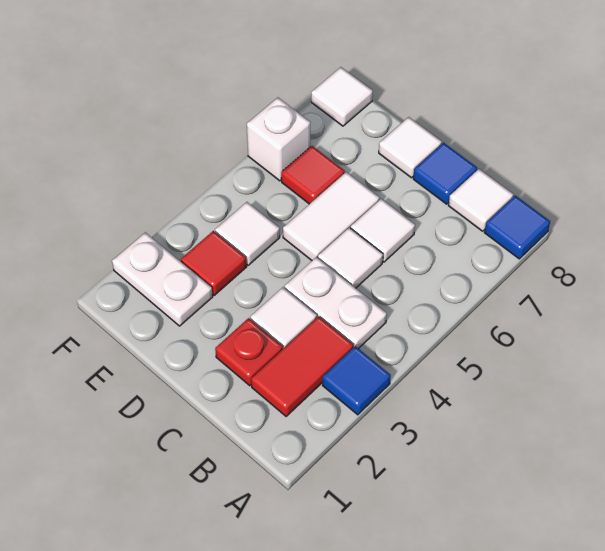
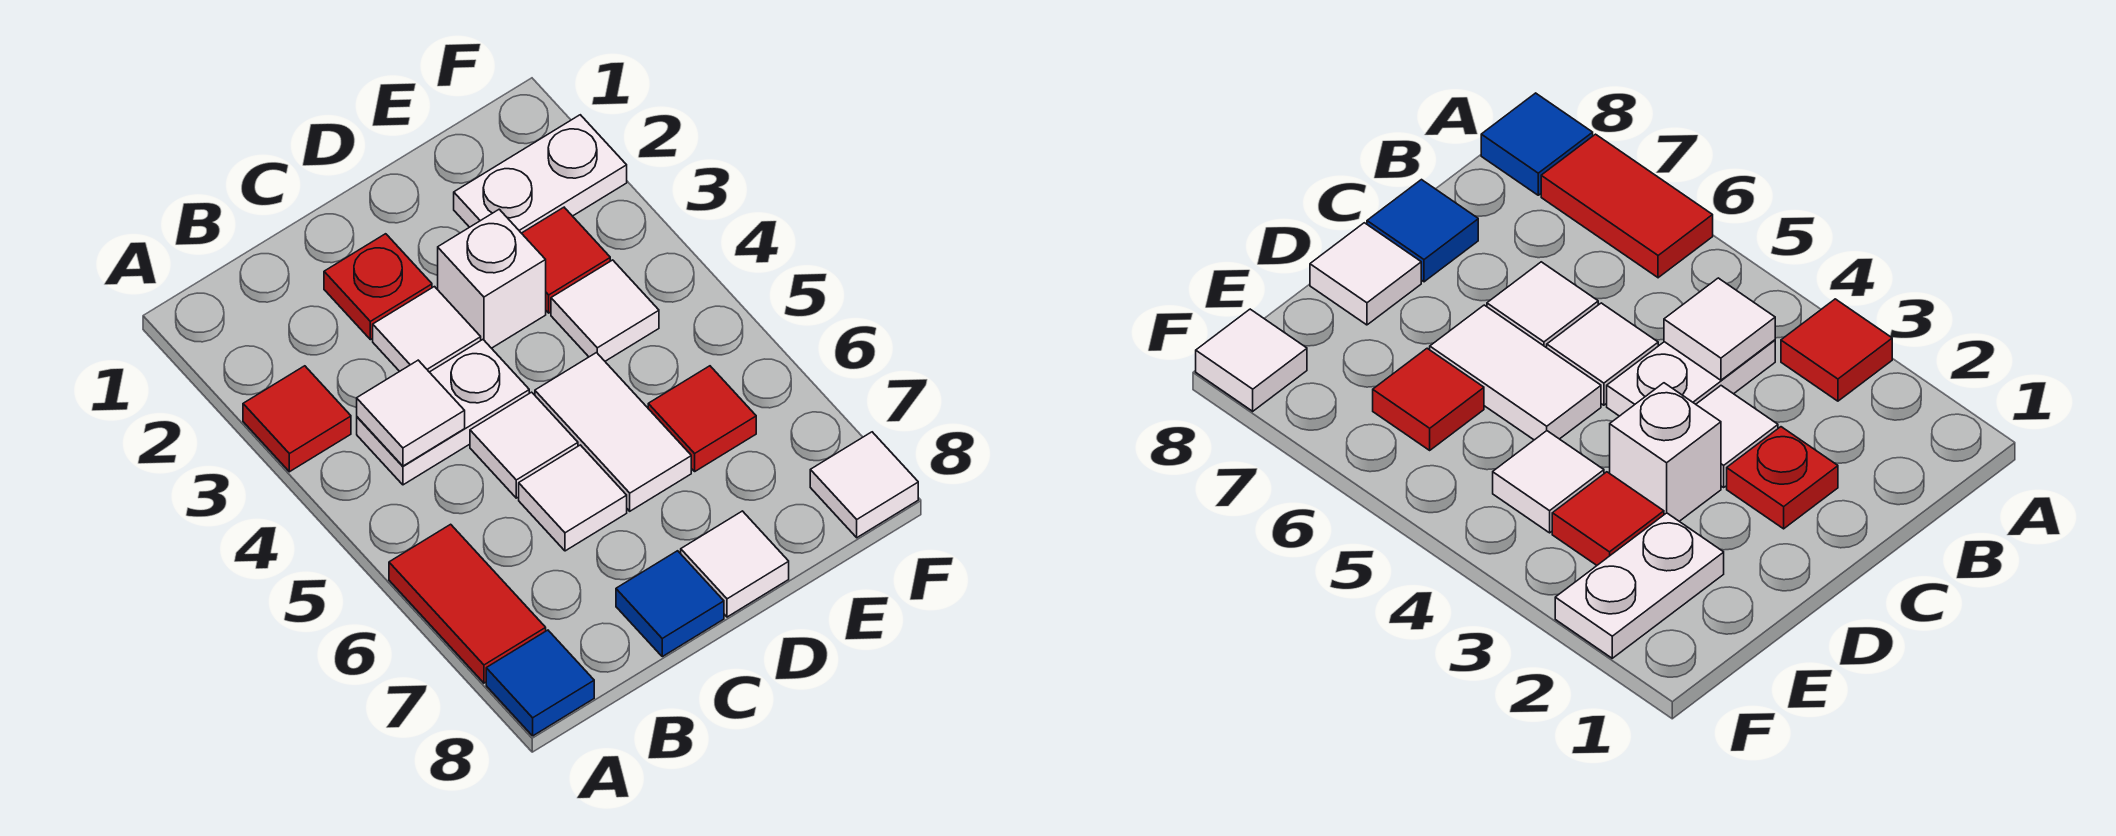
blue 1x1 tile [322,346,391,415] -> red 1x1 tile [243,366,351,472]
red 1x2 tile [251,316,353,416] -> red 1x2 tile moved to [389,524,546,683]
white 1x1 tile [448,169,513,231] -> white 1x1 tile moved to [357,360,465,466]
white 1x1 brick [247,98,311,181] -> white 1x1 brick moved to [438,209,546,348]

